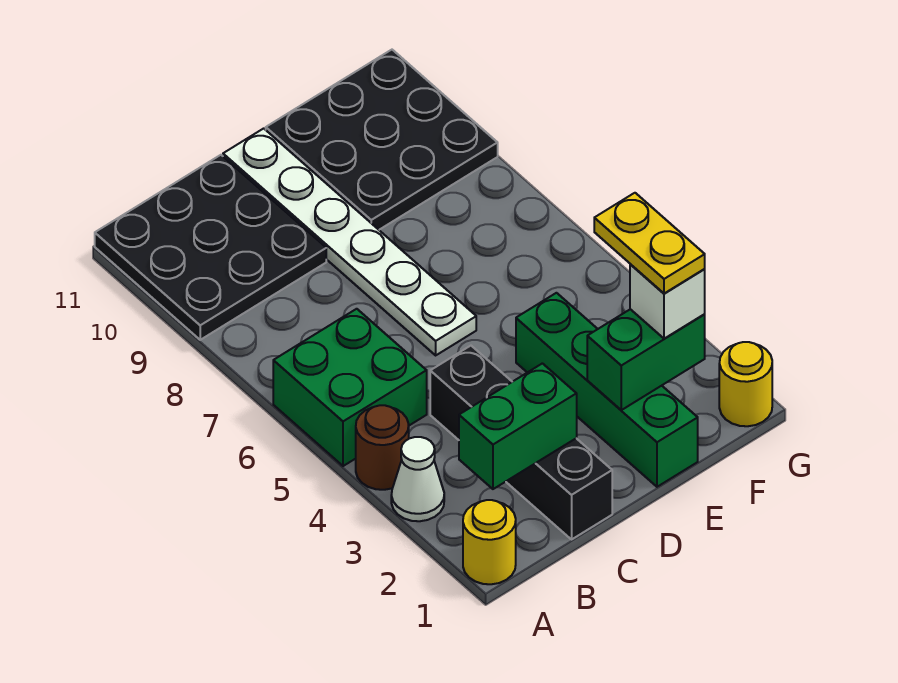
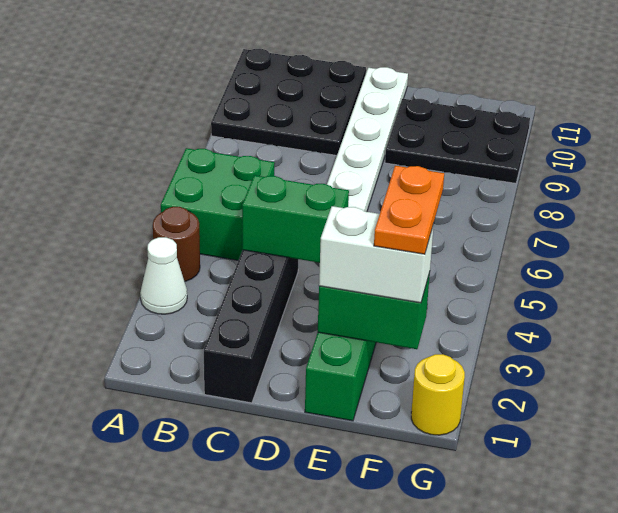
yellow 1x1 round brick [463,500,516,584] -> none
green 1x2 brick [459,363,577,489] -> green 1x2 brick moved to [242,175,349,263]
black 3x3 plate [266,50,498,230] -> black 2x3 plate [385,99,530,183]
white 1x1 brick [630,264,705,339] -> white 1x2 brick [319,206,434,303]
yellow 1x2 plate [594,193,705,293] -> orange 1x2 plate [374,166,444,254]

